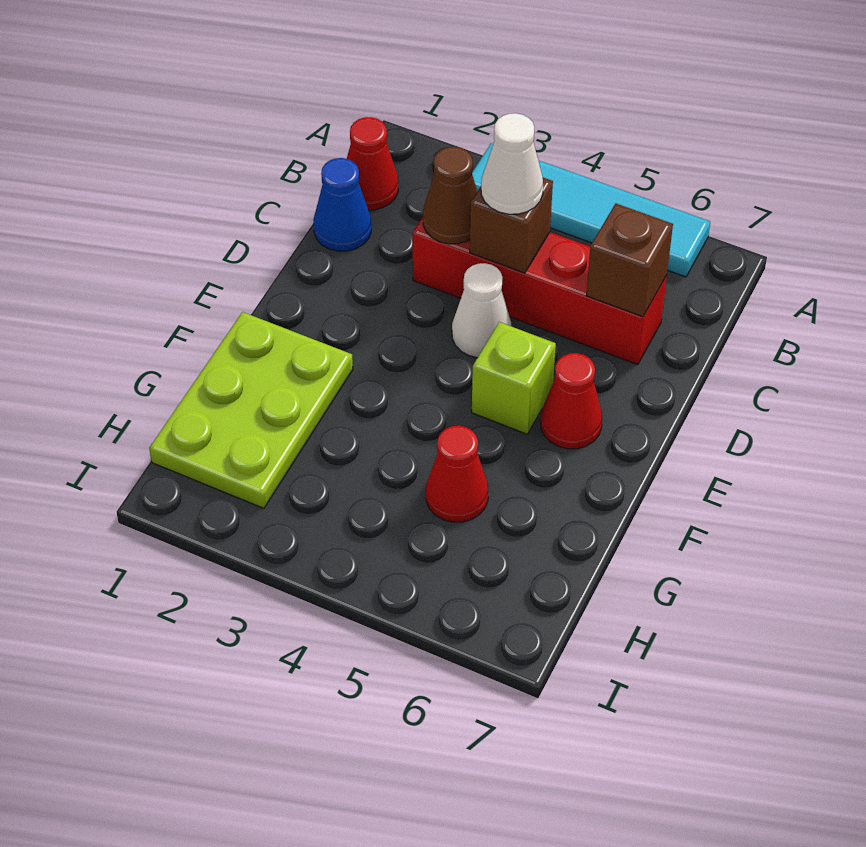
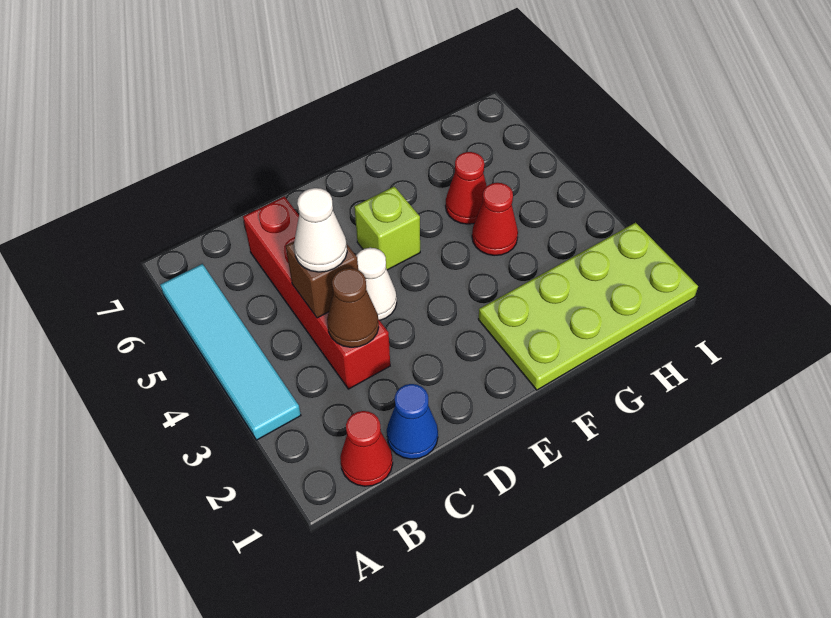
brown 1x1 brick [586,203,673,317] -> none
red 1x1 cone [540,353,602,449] -> red 1x1 cone moved to [472,183,518,255]
lime 2x3 plate [149,312,353,508] -> lime 2x4 plate [478,222,698,390]

